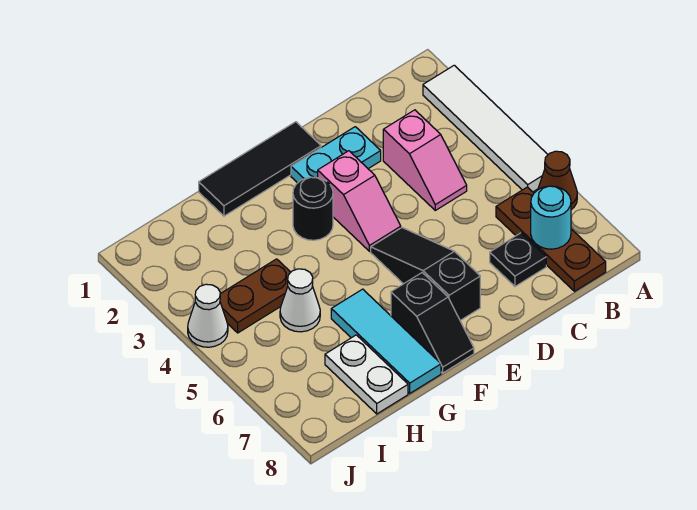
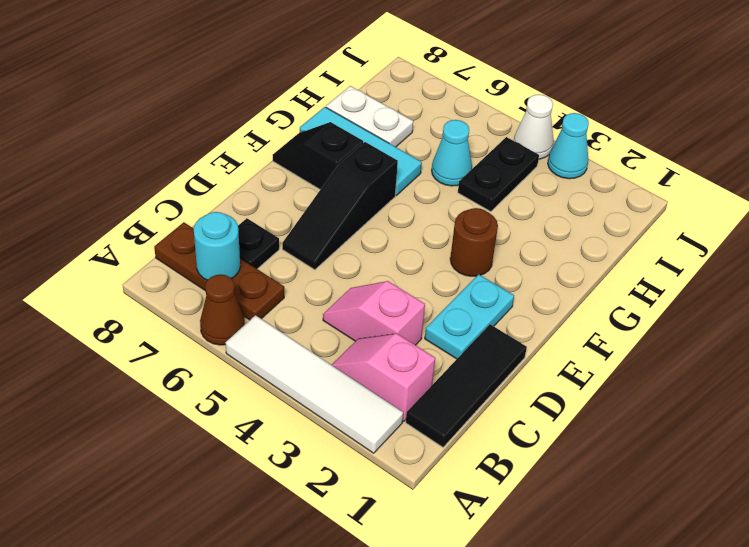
black 1x3 tile [199,122,321,216] -> black 1x3 tile moved to [406,324,527,447]
pink 1x2 slope [318,151,401,251] -> pink 1x2 slope moved to [332,334,435,421]
black 1x3 slope [371,228,480,320] -> black 1x3 slope turned to [282,142,398,270]
black 1x1 round brick [293,177,333,240] -> brown 1x1 round brick [450,208,498,276]
brown 1x2 plate [220,259,291,333] -> black 1x2 plate [458,137,539,212]
white 1x1 cone [280,269,320,332] -> cyan 1x1 cone [432,120,472,186]
none -> cyan 1x1 cone [548,113,589,179]

